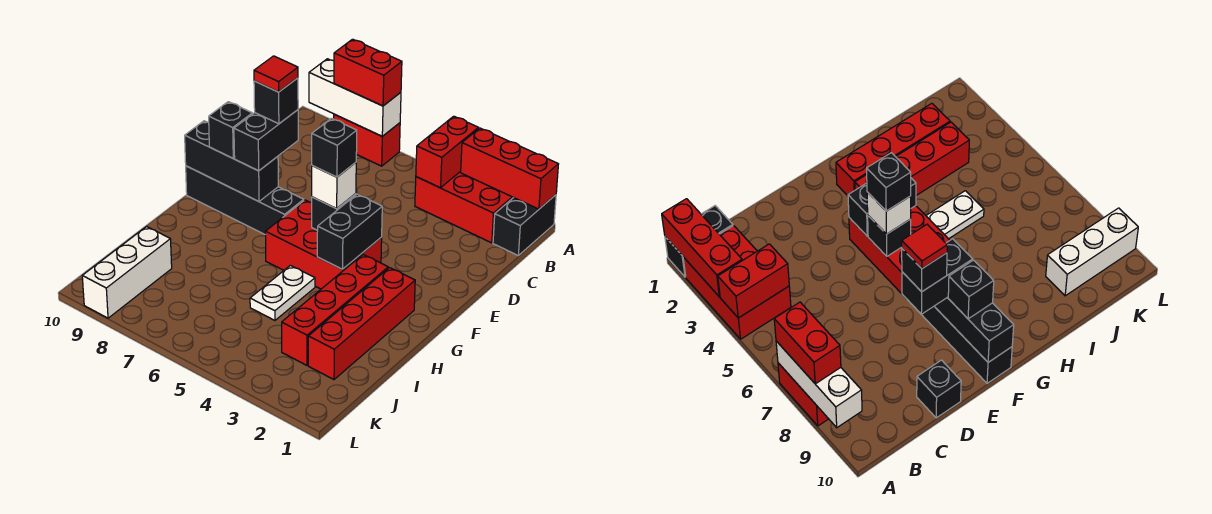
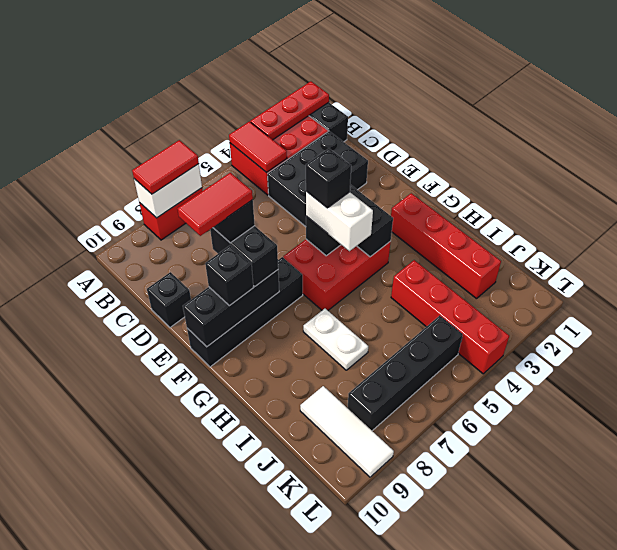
red 1x3 brick [461,128,558,209] -> red 1x3 plate [250,81,329,140]
red 1x2 brick [416,116,478,188] -> red 1x2 tile [229,121,287,173]
white 1x3 brick [309,59,401,136] -> white 1x2 brick [134,164,202,218]
red 1x2 brick [334,39,402,106] -> red 1x2 tile [132,140,199,194]
none -> black 2x3 brick [268,131,368,227]
red 1x1 tile [254,56,298,92] -> red 1x2 tile [177,173,253,236]
white 1x1 brick [312,163,356,209] -> white 1x2 brick [306,191,373,251]
red 1x4 brick [282,255,388,365] -> red 1x4 brick moved to [391,260,509,374]
white 1x2 plate [250,265,315,320] -> white 1x2 plate moved to [303,309,368,370]
white 1x3 brick [82,227,172,318] -> white 1x3 tile [300,386,394,477]
none -> black 1x4 brick [348,316,463,431]

